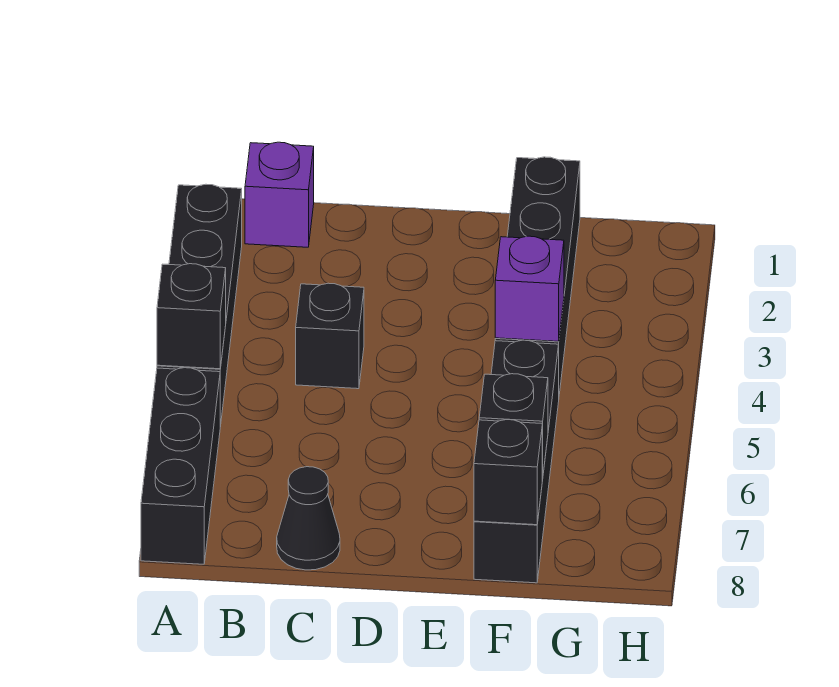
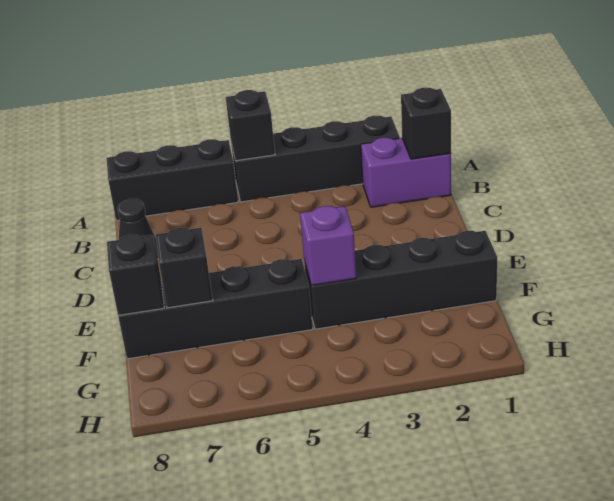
purple 1x1 brick [245,142,314,247] -> purple 1x2 brick [361,138,451,207]
black 1x1 brick [296,283,364,389] -> black 1x1 brick moved to [401,88,451,159]

